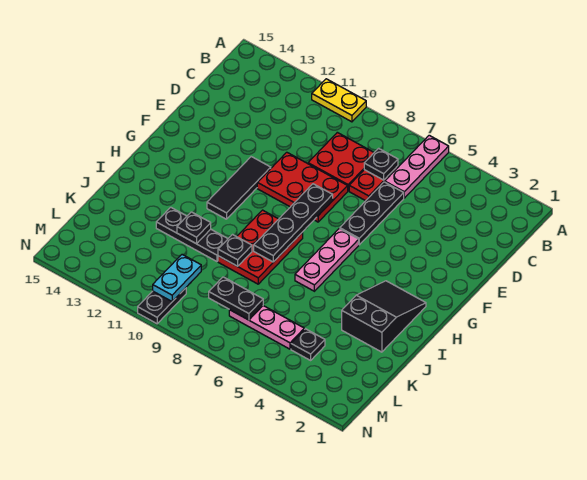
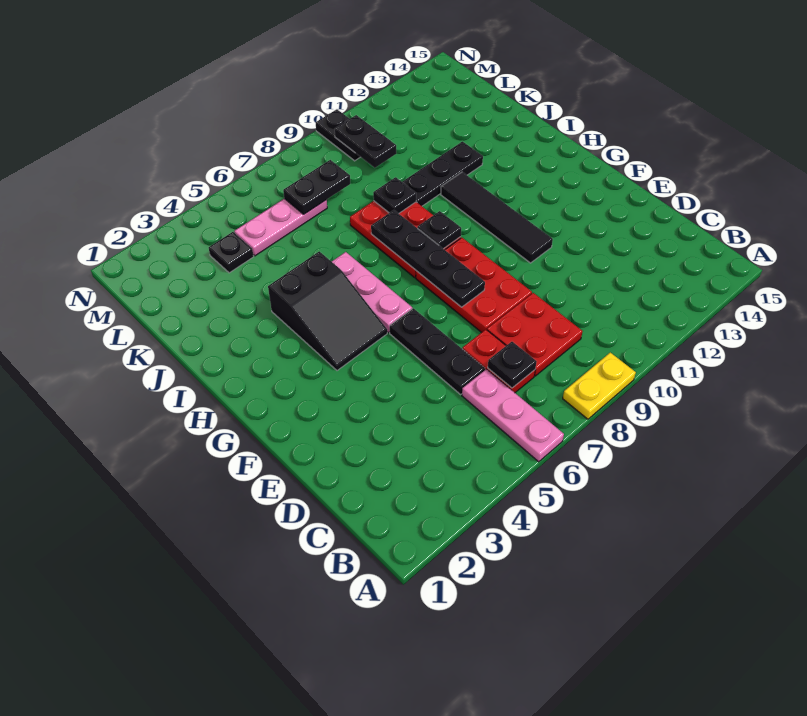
yellow 1x2 plate [312,79,366,122] -> yellow 1x2 plate moved to [563,353,636,419]
red 2x3 plate [257,152,348,222] -> red 2x3 plate turned to [416,238,532,332]
black 1x3 tile [207,157,271,219] -> black 1x4 tile [441,172,553,263]
black 2x3 slope [342,281,426,352] -> black 2x3 slope moved to [268,251,387,371]
black 1x1 plate [177,212,211,244] -> black 1x1 plate moved to [417,211,461,249]
cyan 1x2 plate [153,255,201,301] -> black 1x2 plate [335,115,396,168]

